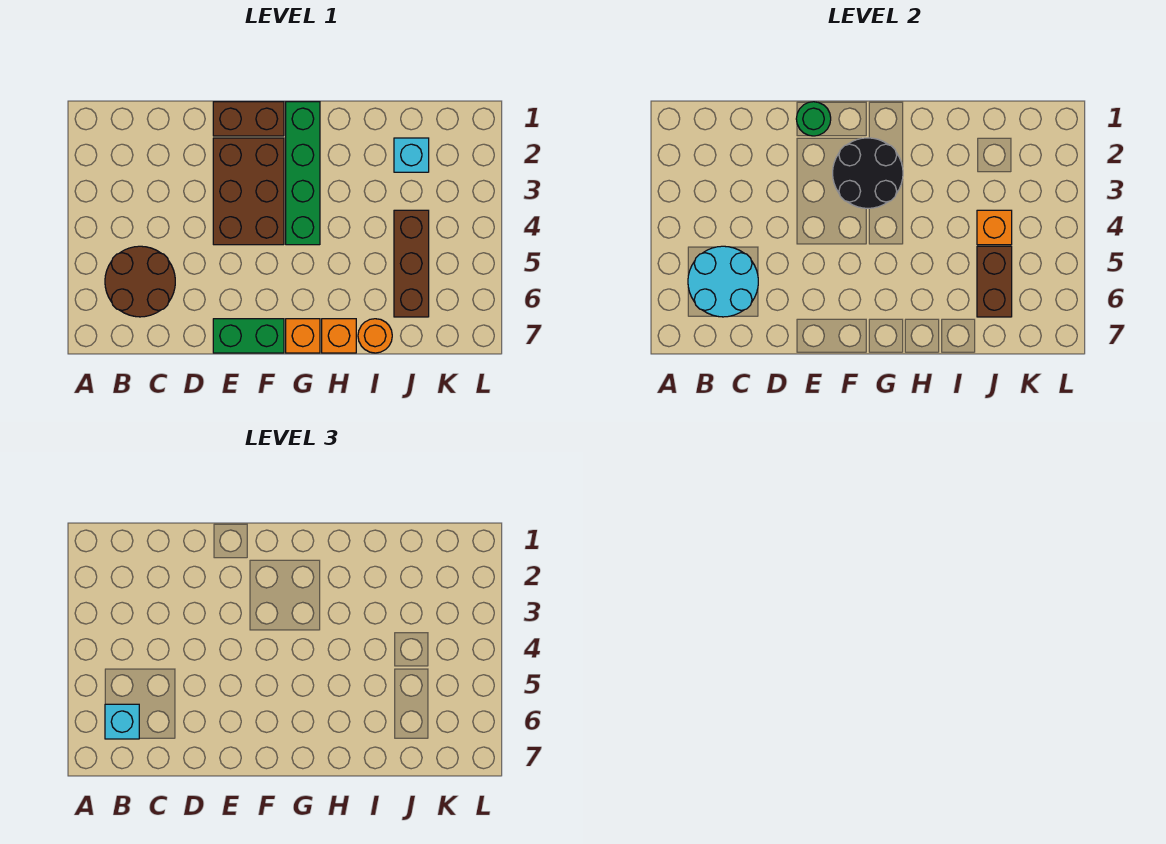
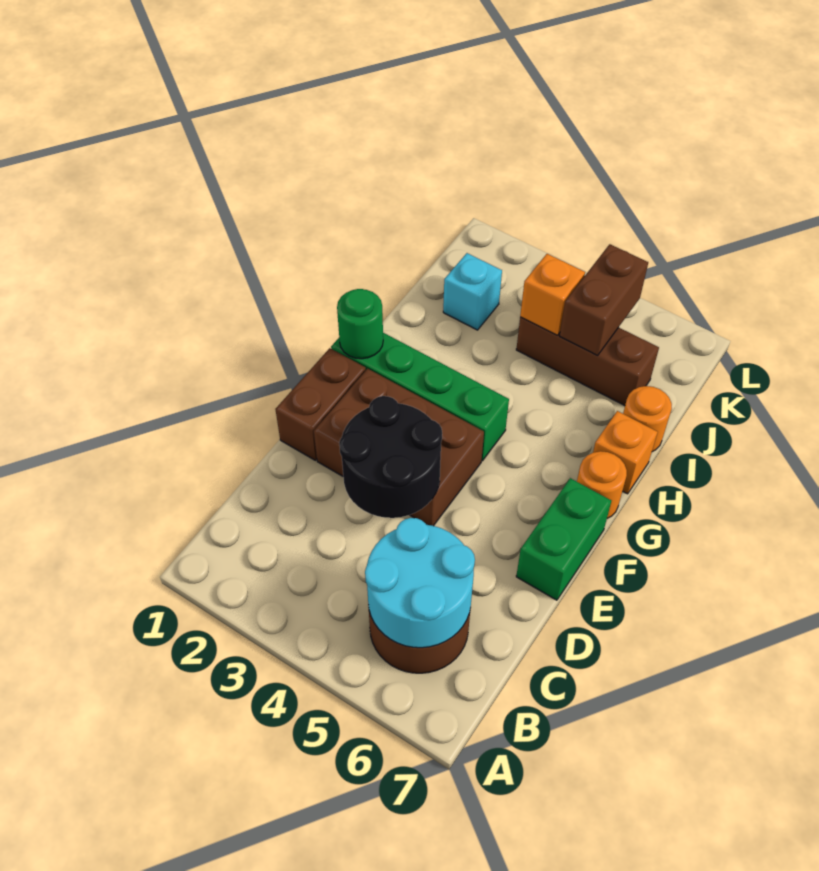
cyan 1x1 brick [105,704,139,739] -> none
green 1x1 round brick [796,102,831,136] -> green 1x1 round brick moved to [337,289,383,359]
black 2x2 round brick [833,138,903,208] -> black 2x2 round brick moved to [339,396,442,518]
orange 1x1 brick [286,319,320,353] -> orange 1x1 round brick [577,451,627,518]
brown 1x2 brick [977,246,1012,317] -> brown 1x2 brick turned to [560,244,648,355]

